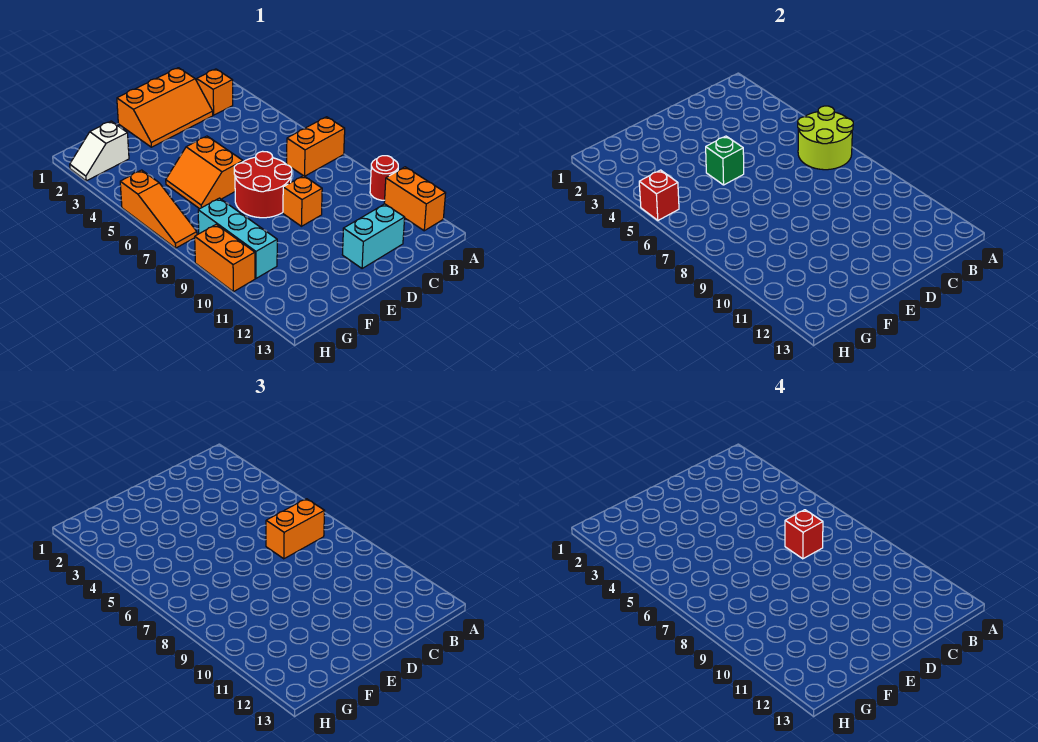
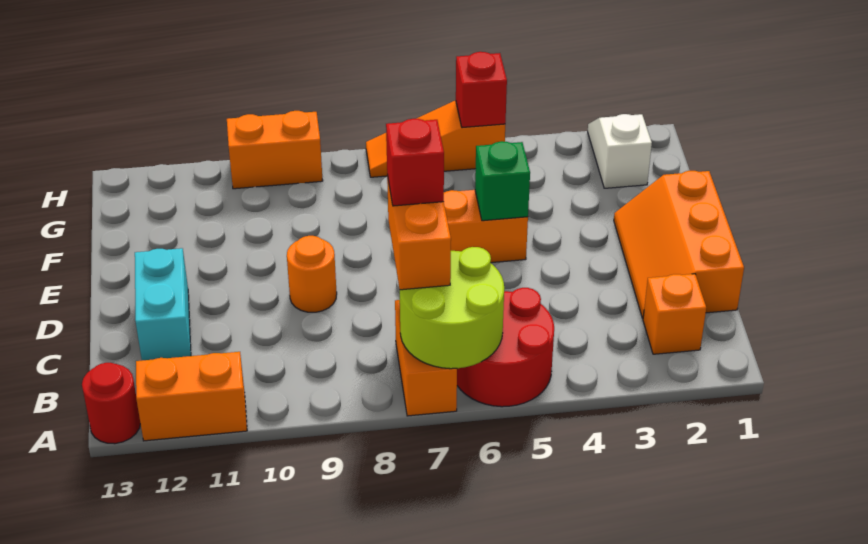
red 1x1 round brick [370,156,398,200] -> red 1x1 round brick moved to [82,363,140,444]
red 2x2 round brick [234,151,292,218] -> red 2x2 round brick moved to [457,288,554,407]
orange 1x1 brick [283,176,322,226] -> orange 1x1 round brick [287,236,337,312]
cyan 1x3 brick [198,198,277,278] -> none

